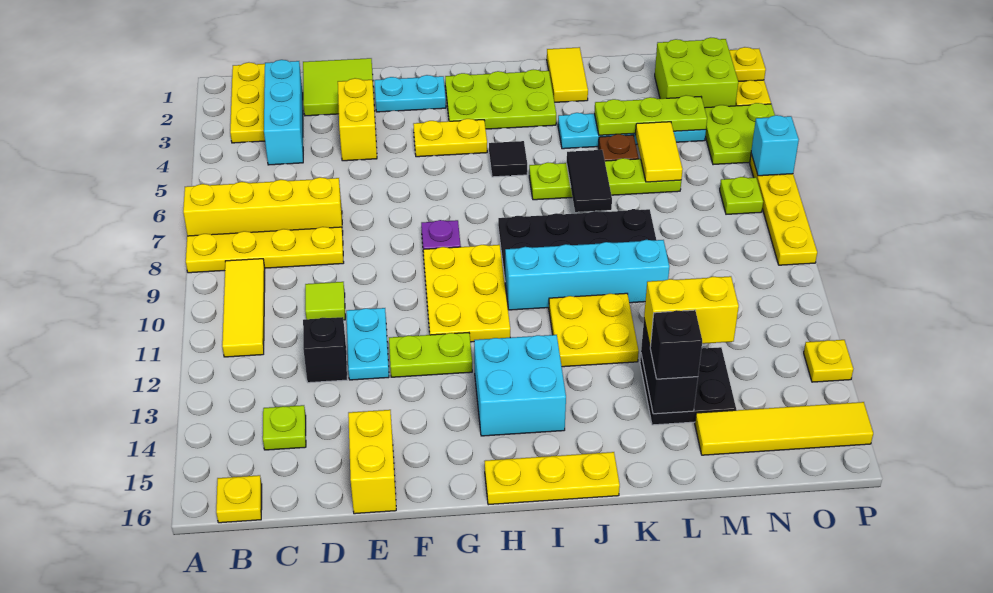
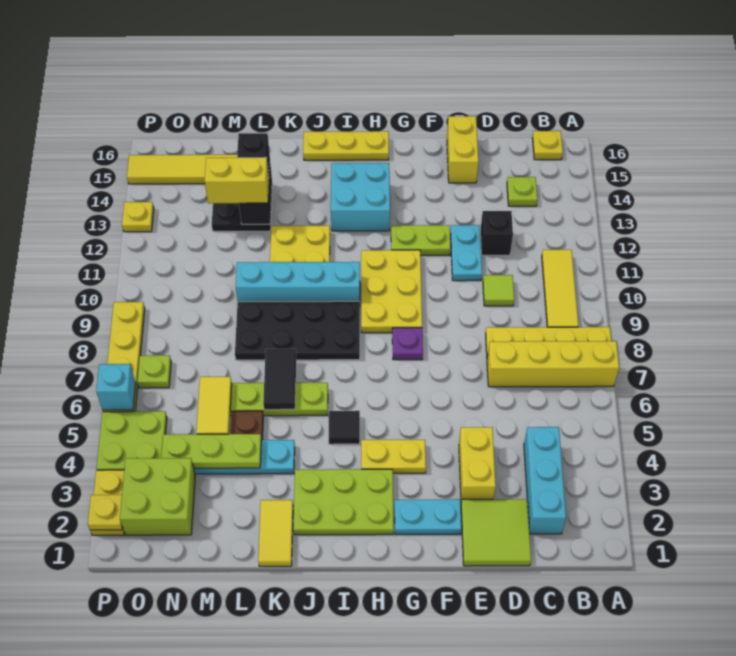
yellow 1x3 plate [230,62,265,143] -> none

